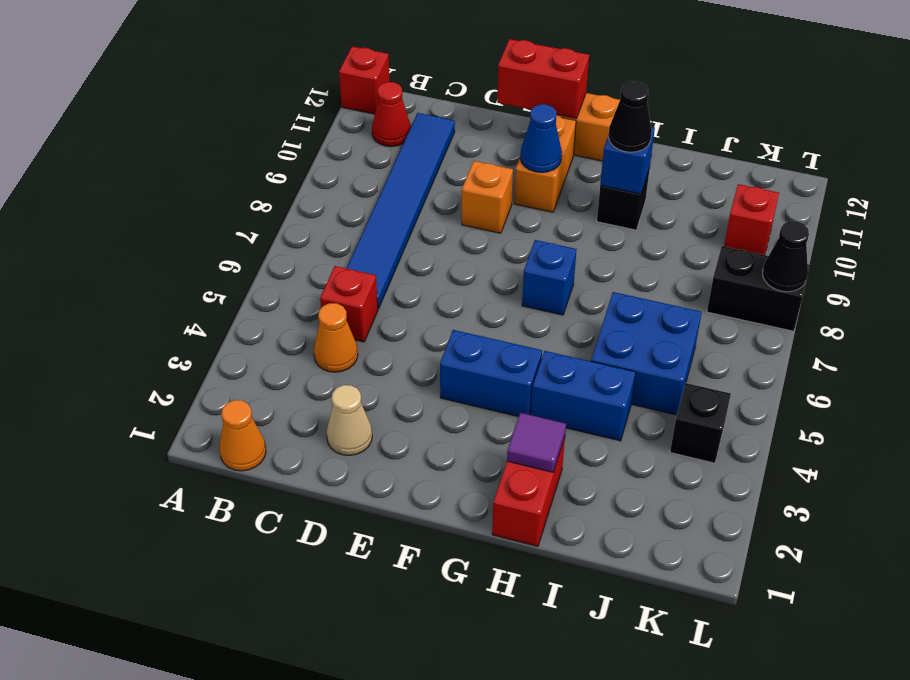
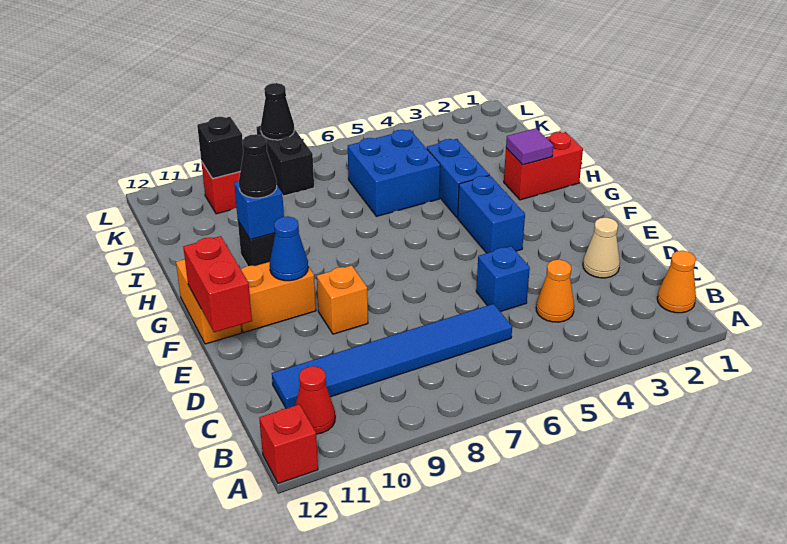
red 1x1 brick [320,266,378,342] -> none
blue 1x1 brick [522,240,577,315] -> blue 1x1 brick moved to [476,246,530,312]
black 1x1 brick [670,383,731,463] -> black 1x1 brick moved to [197,117,244,179]

